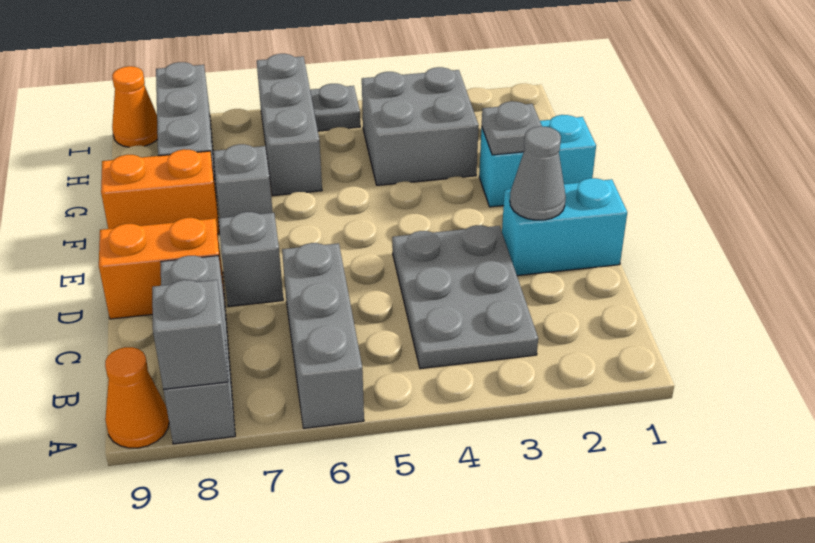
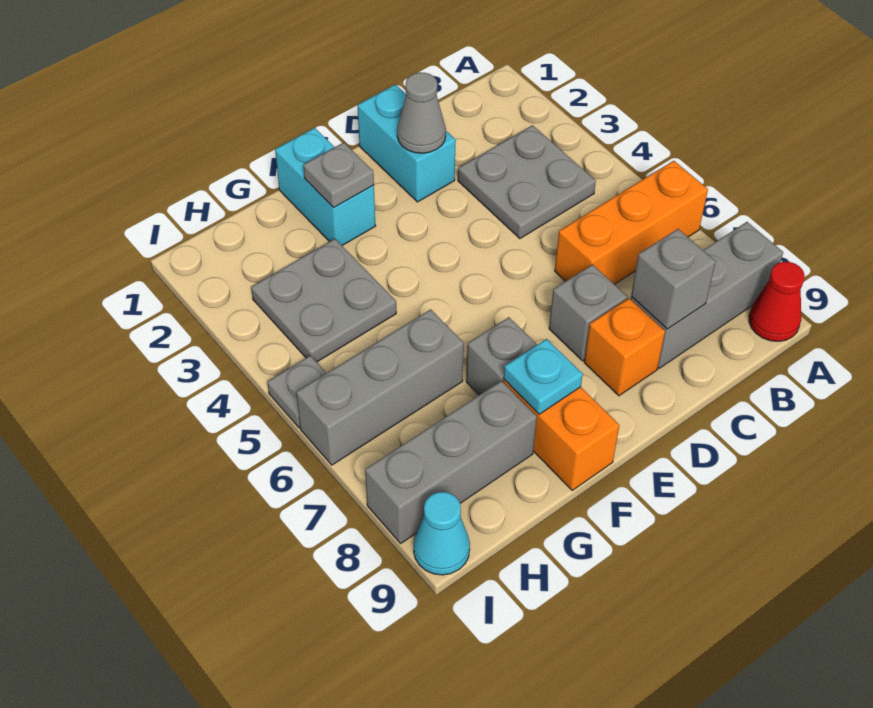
grey 1x3 brick [282,243,364,428] -> orange 1x3 brick [555,161,708,284]
grey 1x1 brick [152,280,228,389] -> grey 1x1 brick moved to [631,229,716,329]
orange 1x1 cone [105,347,169,448] -> red 1x1 cone [749,262,805,341]
grey 2x3 plate [392,225,538,369] -> grey 2x2 plate [458,125,596,239]
orange 1x2 brick [99,218,225,319] -> orange 1x1 brick [584,298,665,396]
none -> cyan 1x1 plate [504,339,583,414]
grey 2x2 brick [362,67,479,185] -> grey 2x2 plate [251,239,396,362]
orange 1x1 cone [112,66,158,147] -> cyan 1x1 cone [414,492,470,575]

